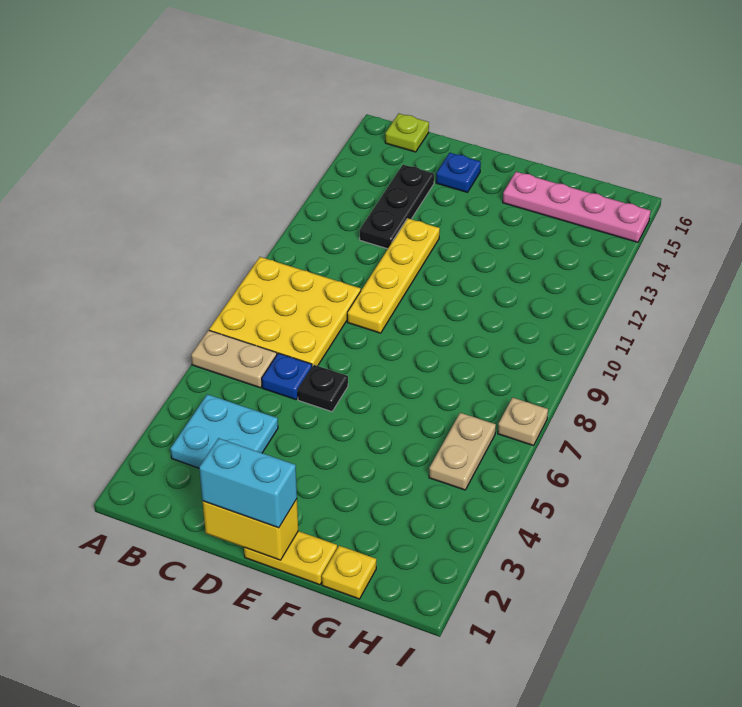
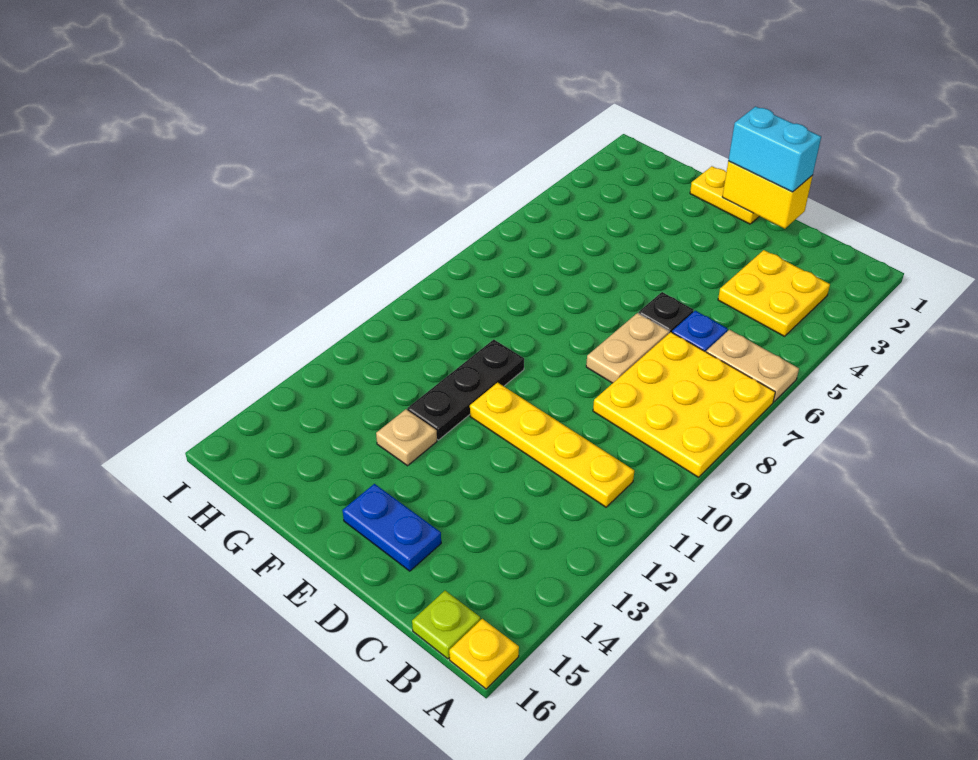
cyan 2x2 plate [170,394,278,468] -> yellow 2x2 plate [718,250,830,336]
black 1x3 plate [360,165,434,249] -> black 1x3 plate moved to [407,340,524,440]
yellow 1x4 plate [347,218,440,333] -> yellow 1x4 plate turned to [470,383,634,507]
blue 1x1 plate [436,153,481,192] -> blue 1x2 plate [342,484,441,571]
pink 1x4 plate [503,172,651,242] -> none
yellow 1x1 plate [322,546,376,599] -> yellow 1x1 plate moved to [449,619,519,689]
tan 1x2 plate [429,413,496,490] -> tan 1x2 plate moved to [586,313,669,383]
tan 1x1 plate [498,398,548,446] -> tan 1x1 plate moved to [376,409,437,466]

